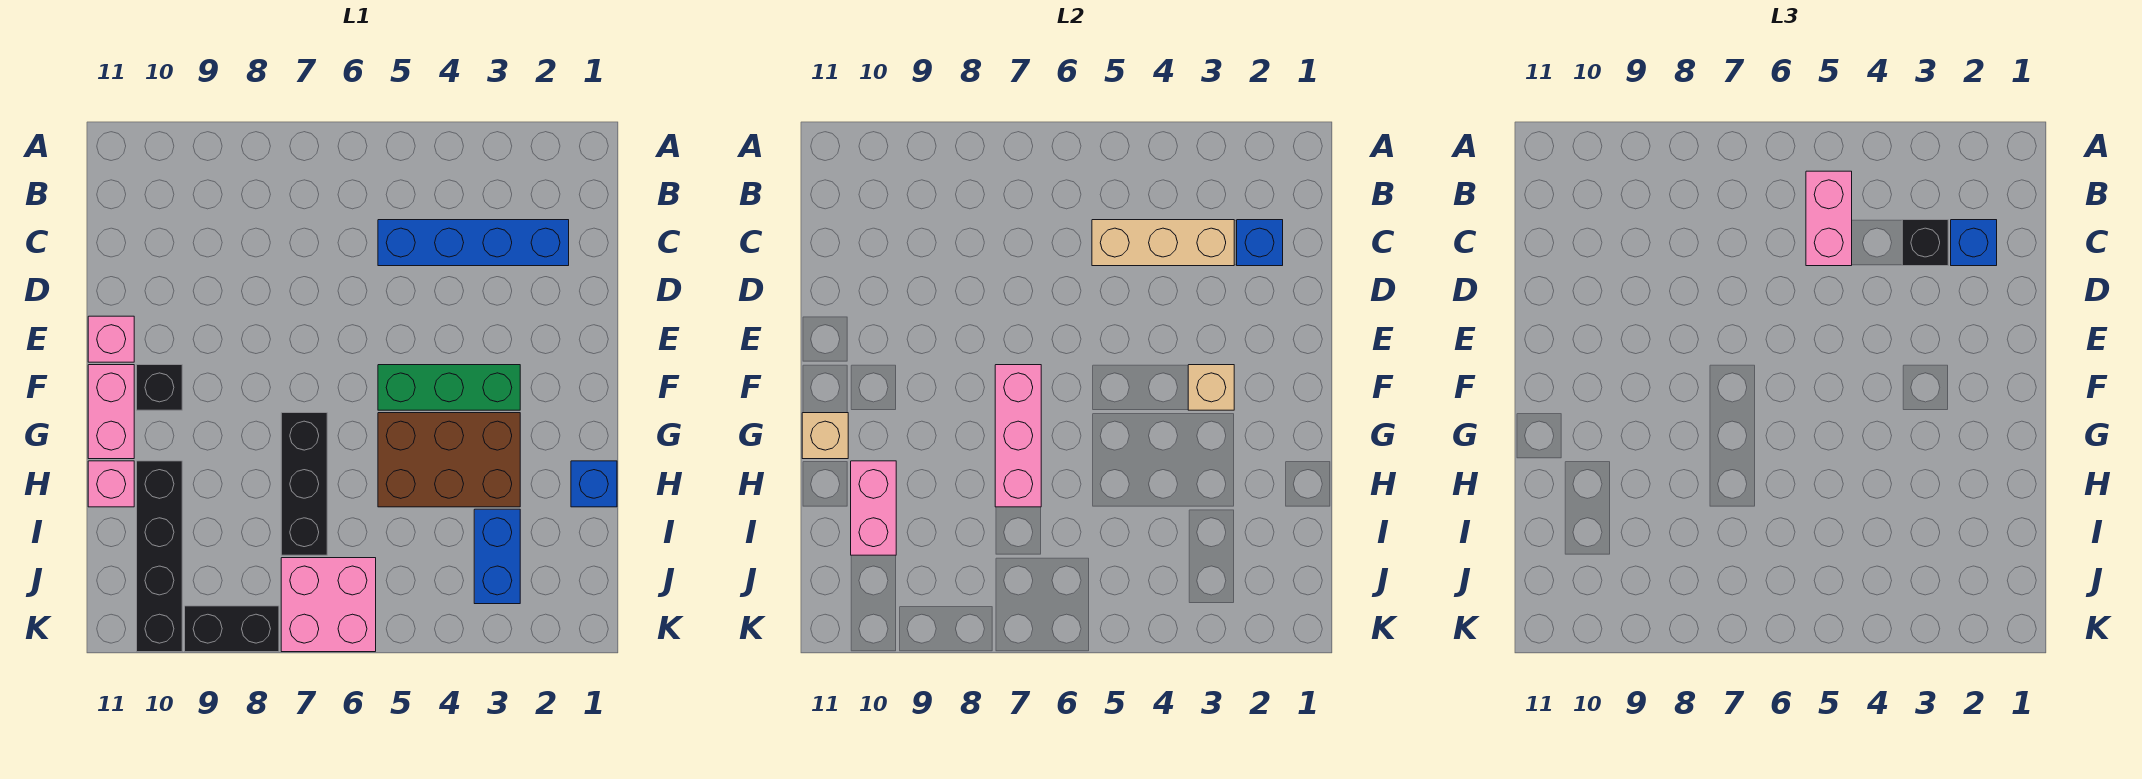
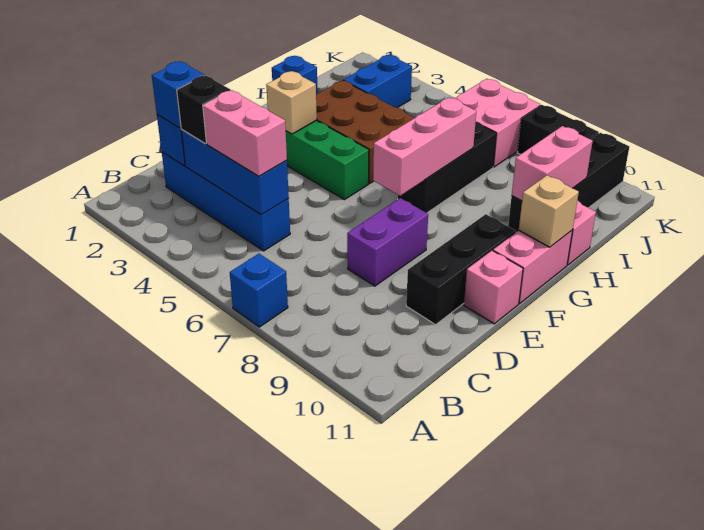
none -> blue 1x1 brick [230,254,288,327]
pink 1x2 brick [1806,171,1852,266] -> pink 1x2 brick turned to [203,90,287,176]
tan 1x3 brick [1092,220,1234,266] -> blue 1x3 brick [181,130,289,215]
none -> purple 1x2 brick [347,198,428,286]
black 1x1 brick [137,365,182,410] -> black 1x3 brick [406,214,516,325]

